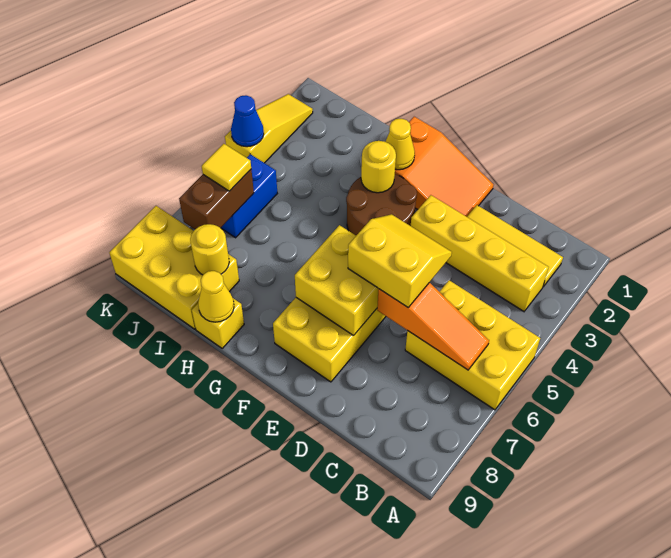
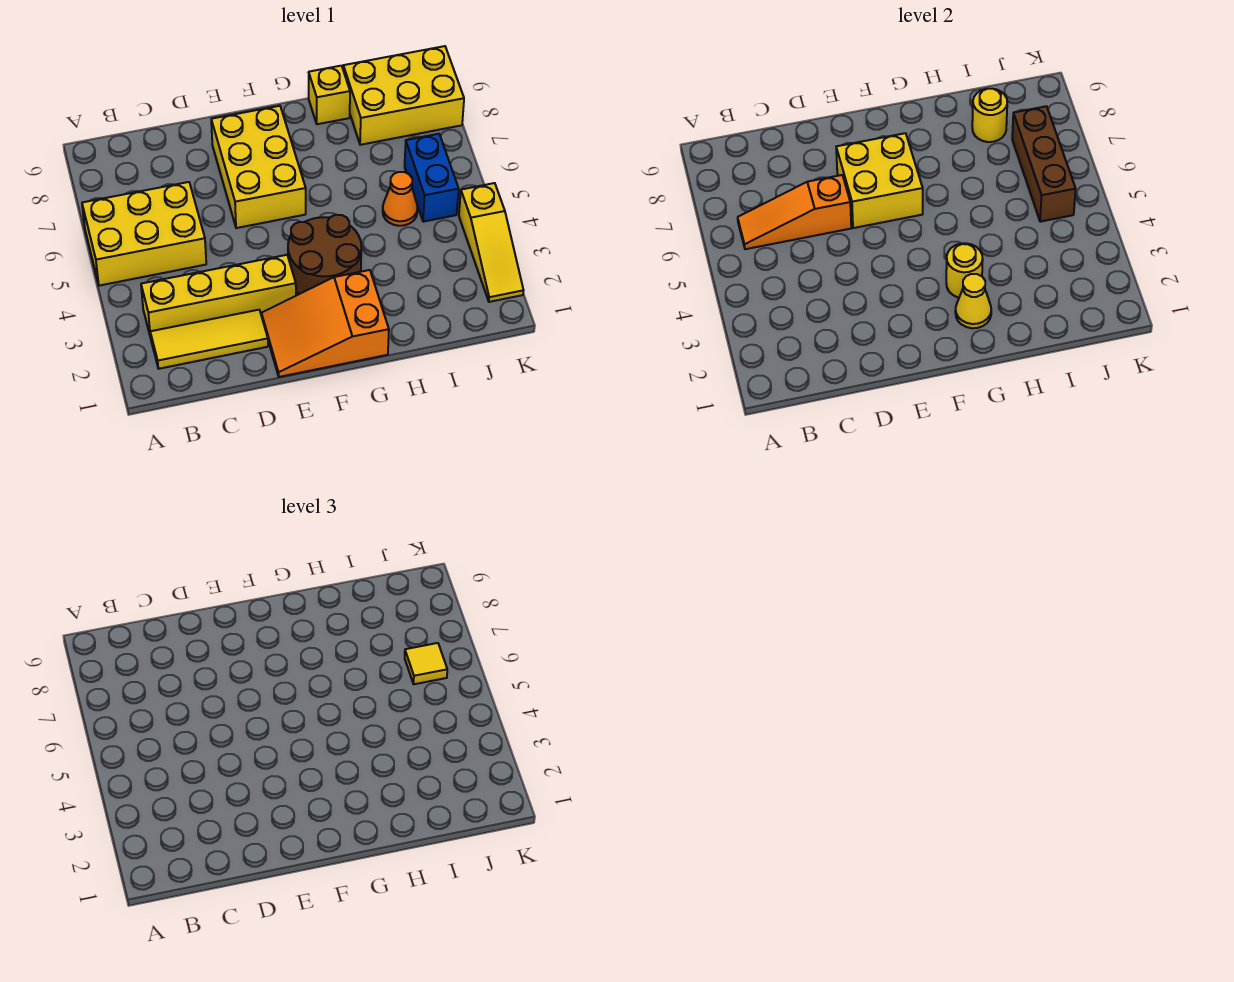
yellow 2x2 slope [348,214,452,307] -> none
yellow 1x1 cone [198,271,234,322] -> none
none -> orange 1x1 cone [383,172,418,226]
brown 1x2 brick [179,170,254,229] -> brown 1x3 brick [1012,106,1076,222]
blue 1x1 cone [231,95,264,147] -> none

